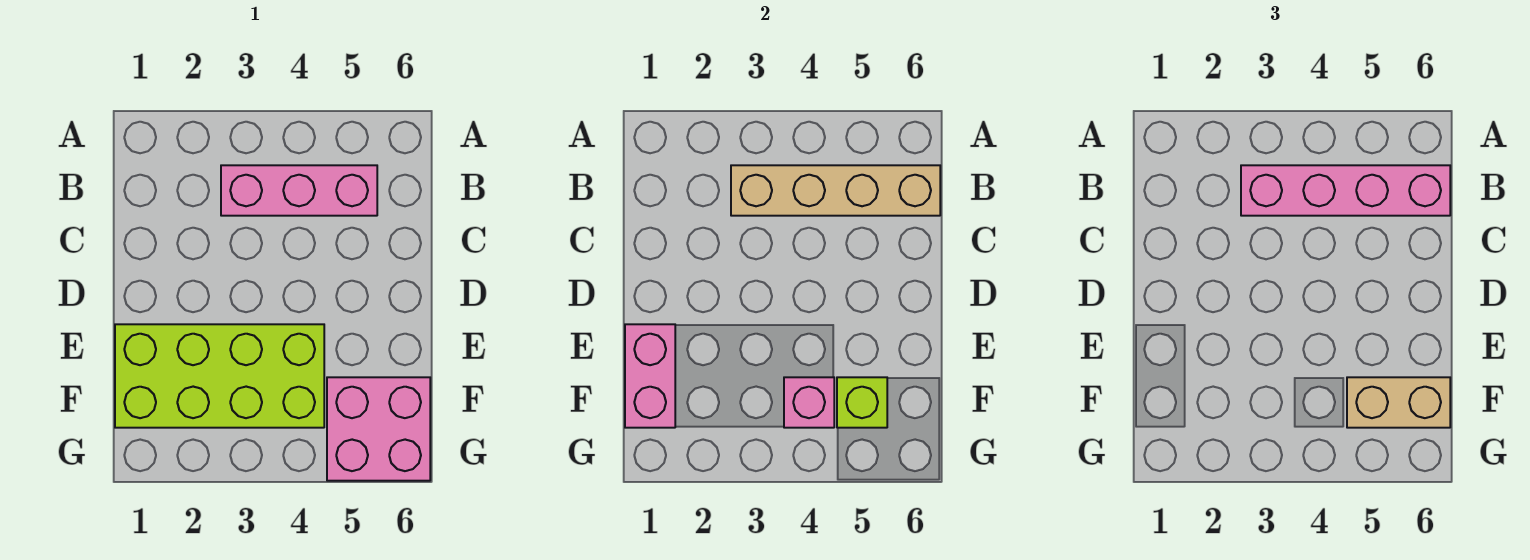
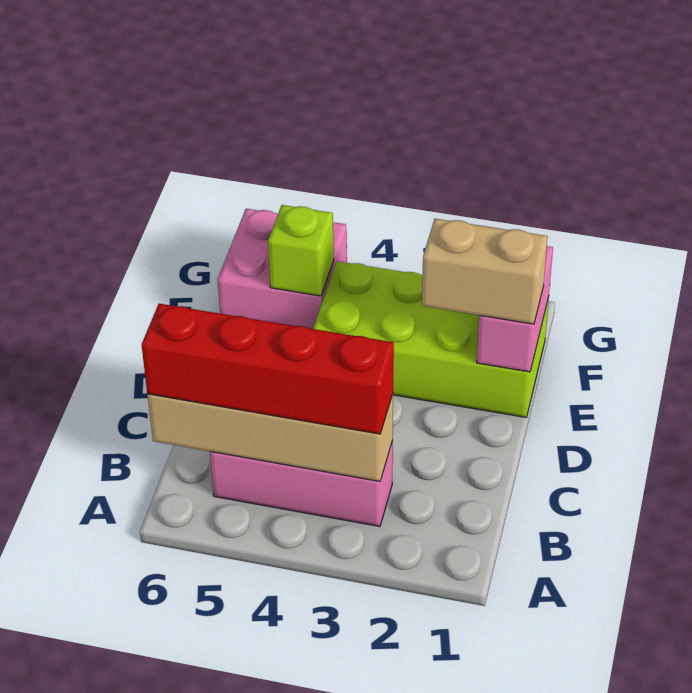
pink 1x4 brick [1241,165,1450,216] -> red 1x4 brick [141,304,394,434]
pink 1x1 brick [784,377,834,428] -> none
tan 1x2 brick [1347,377,1450,428] -> tan 1x2 brick moved to [422,219,548,324]

